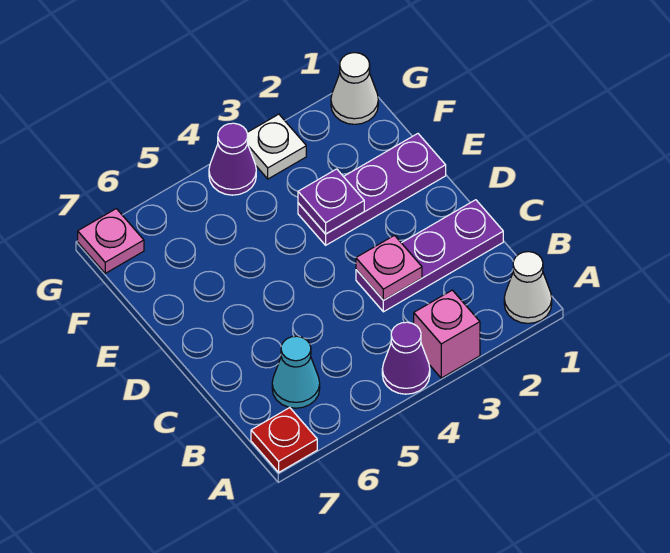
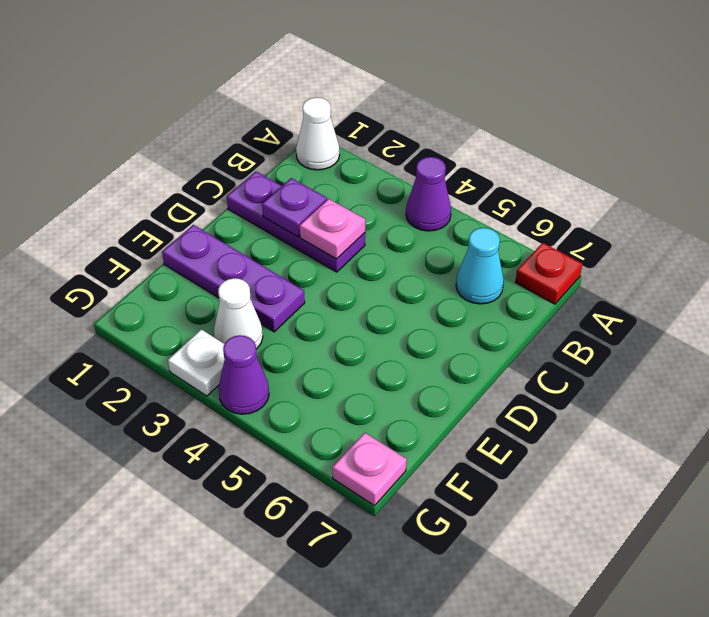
pink 1x1 brick [414,290,480,378] -> none
purple 1x1 plate [298,169,364,234] -> purple 1x1 plate moved to [262,178,327,237]
white 1x1 cone [331,53,378,124] -> white 1x1 cone moved to [214,278,263,349]

